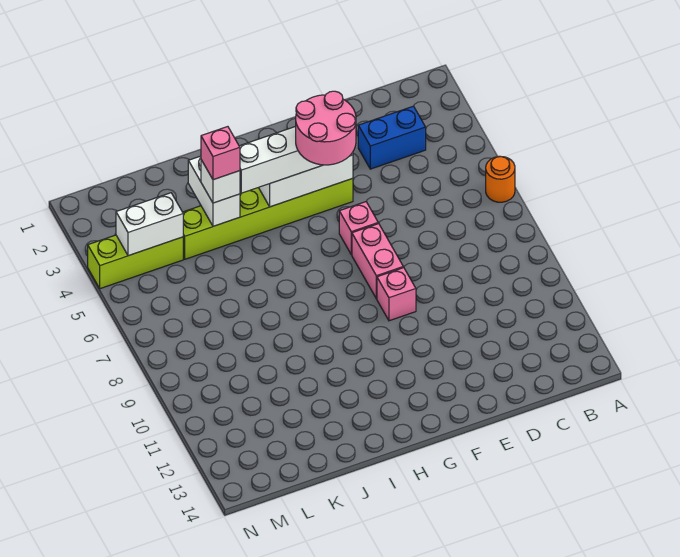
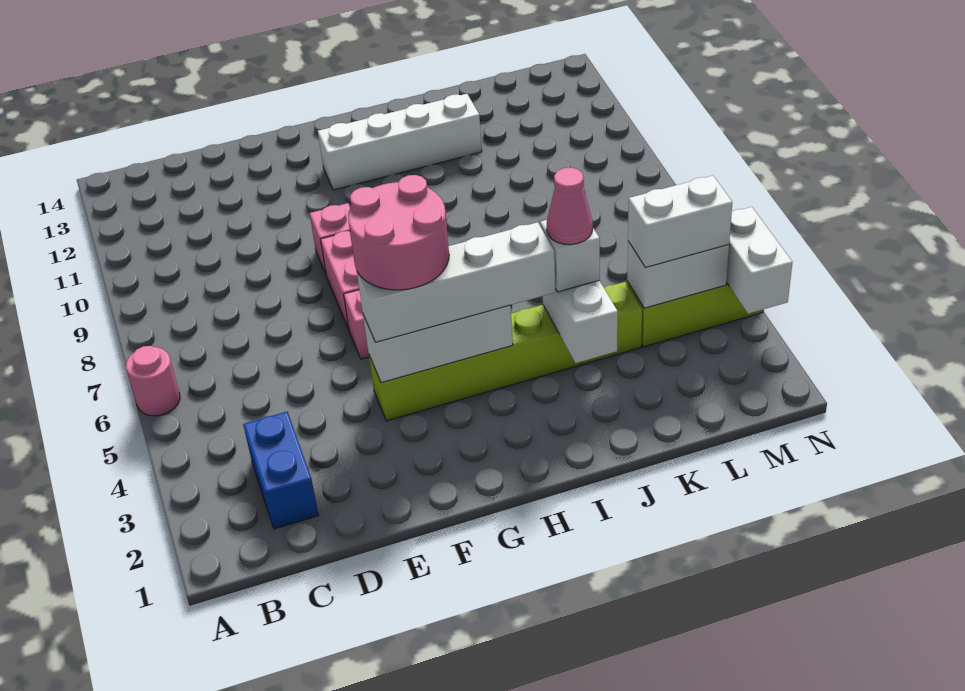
orange 1x1 round brick [486,156,515,202] -> pink 1x1 round brick [126,346,180,416]
blue 1x2 brick [358,106,426,169] -> blue 1x2 brick turned to [243,412,319,529]
none -> white 1x4 brick [318,94,482,190]
pink 1x1 brick [201,127,240,180] -> pink 1x1 cone [547,167,593,245]
none -> white 1x2 brick [628,176,732,267]
none -> white 1x2 brick [726,207,792,314]

